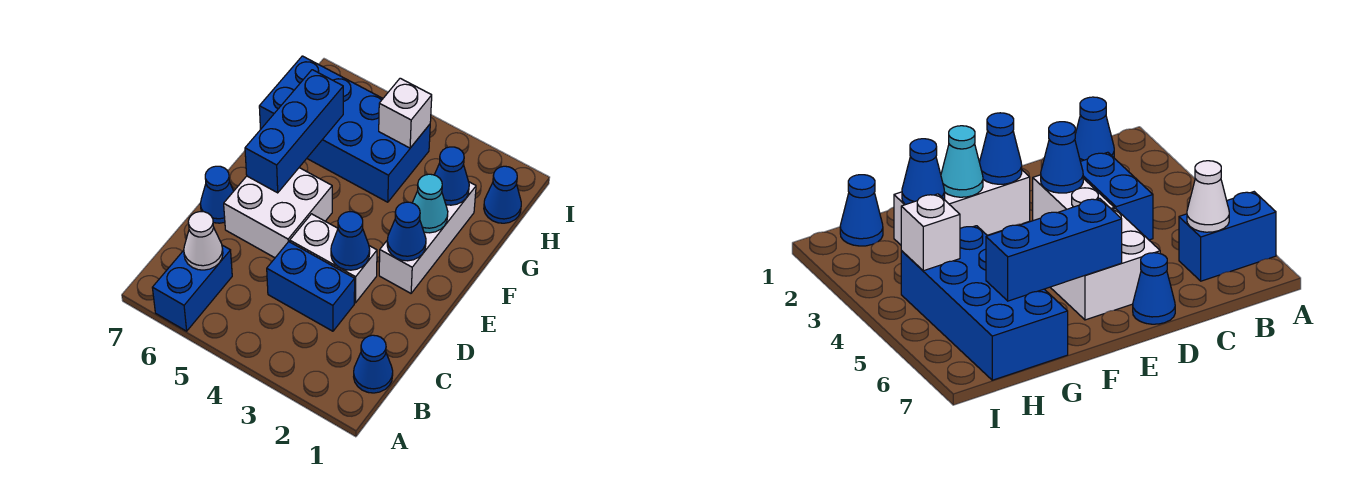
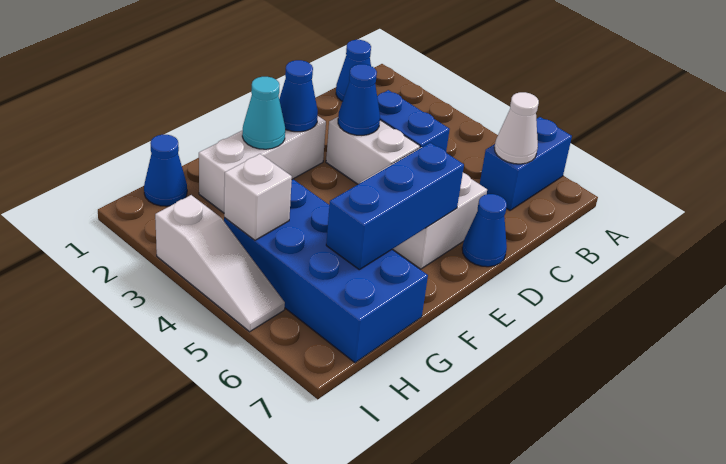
blue 1x1 cone [435,147,469,205] -> none
none -> white 1x3 slope [155,195,285,332]

